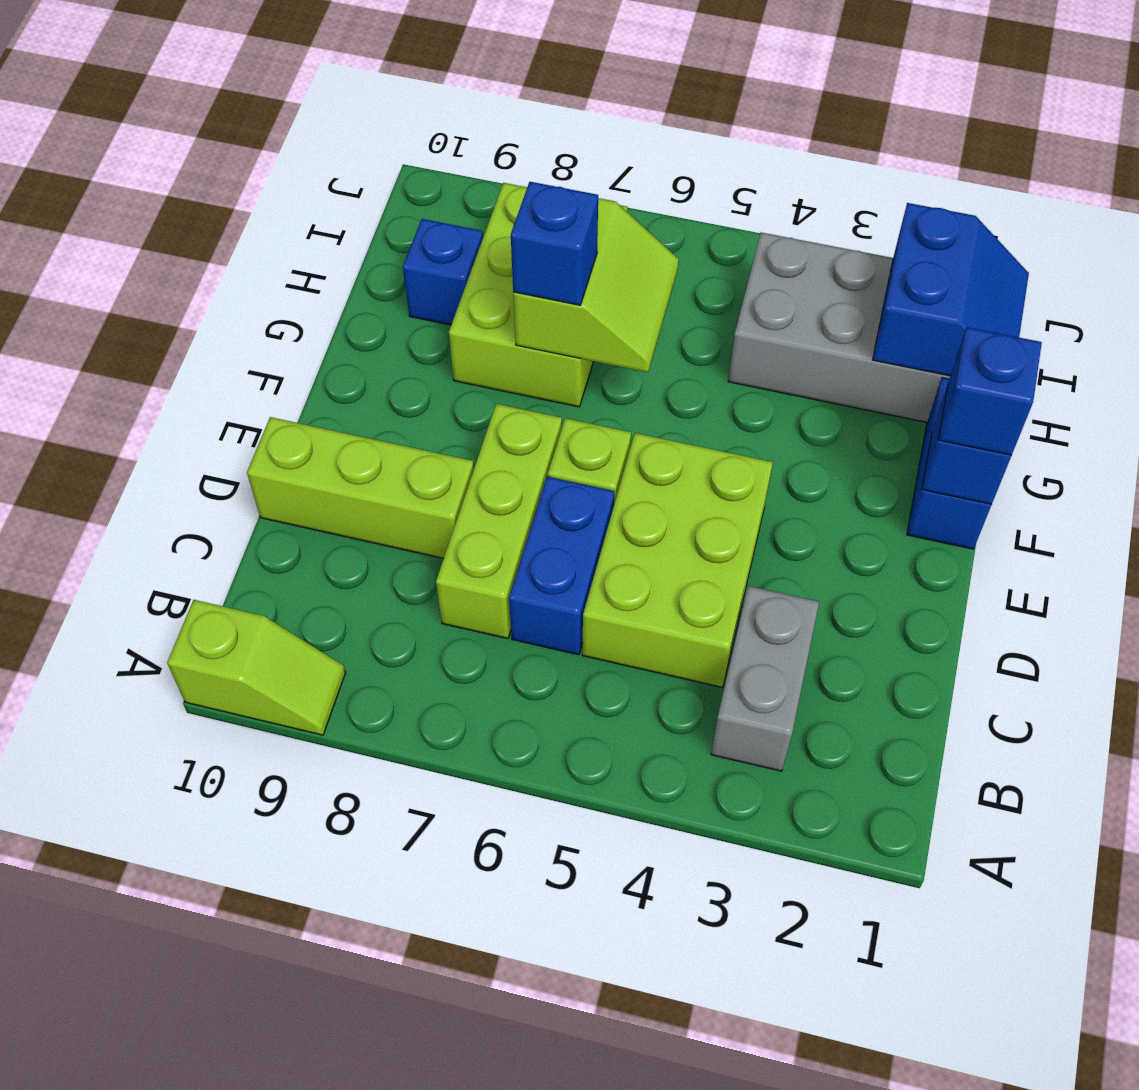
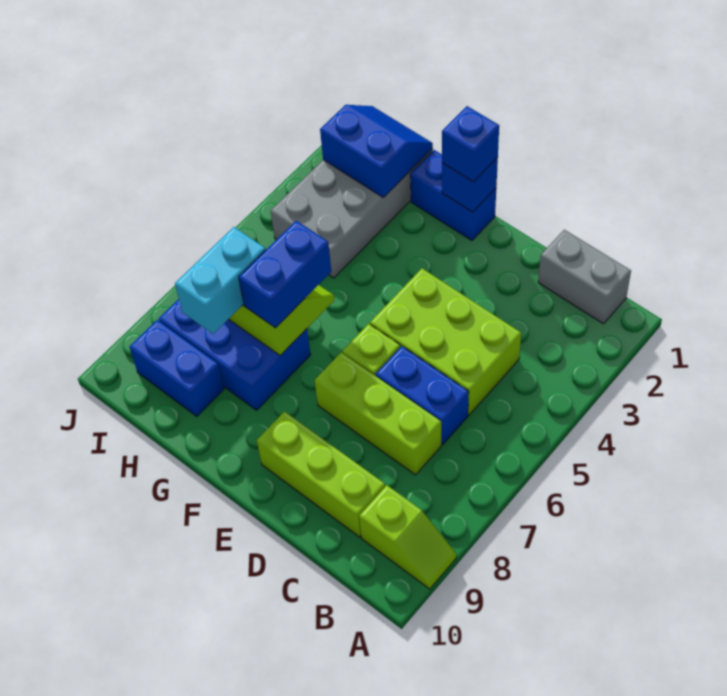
lime 1x2 slope [167,600,346,735] -> lime 1x2 slope turned to [359,485,457,589]
grey 1x2 brick [711,586,819,771] -> grey 1x2 brick moved to [538,230,631,324]
lime 1x3 brick [247,417,474,559] -> lime 1x3 brick turned to [257,412,385,537]
lime 2x3 brick [449,183,628,407] -> blue 2x3 brick [159,299,310,410]
blue 1x1 brick [511,182,598,305] -> blue 1x2 brick [239,221,331,328]
none -> cyan 1x2 brick [175,227,266,334]
blue 1x1 brick [403,219,483,325] -> blue 1x2 brick [129,320,224,416]

